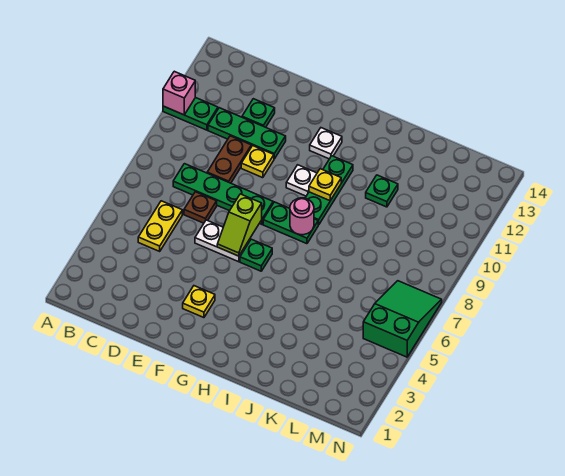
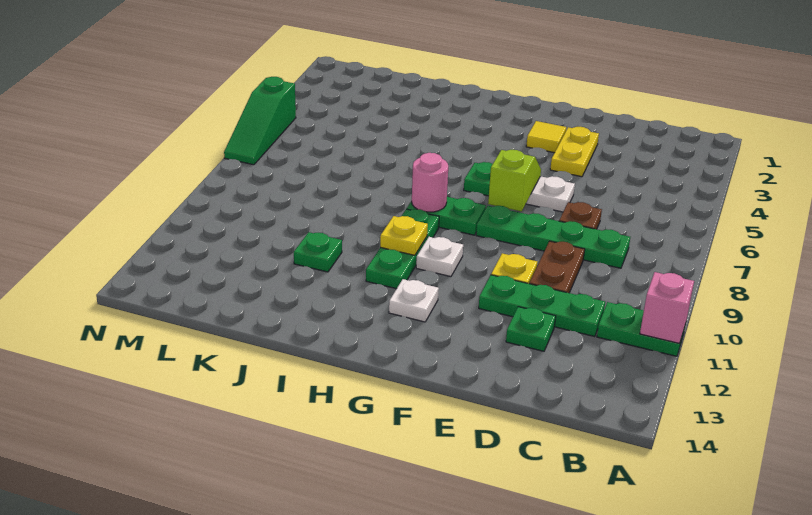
yellow 1x2 plate [138,201,182,251] -> yellow 1x2 plate moved to [550,127,599,177]
yellow 1x1 plate [183,286,215,318] -> yellow 1x1 tile [526,121,566,153]
green 2x3 slope [363,281,442,357] -> green 1x3 slope [224,77,296,165]

